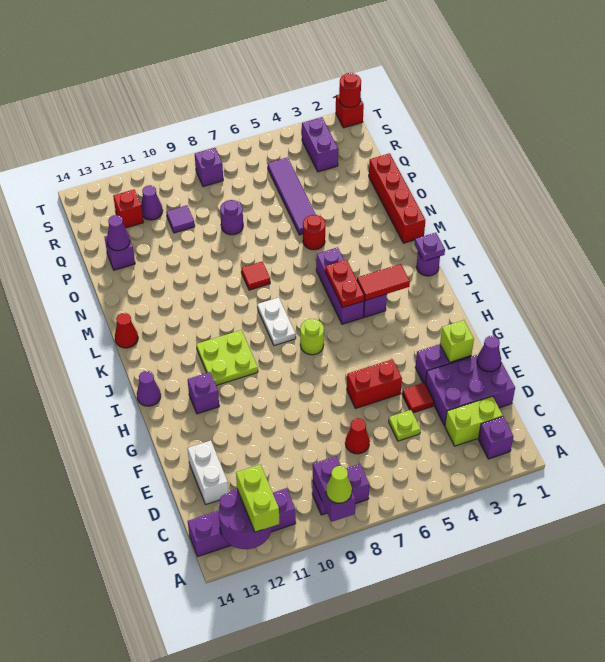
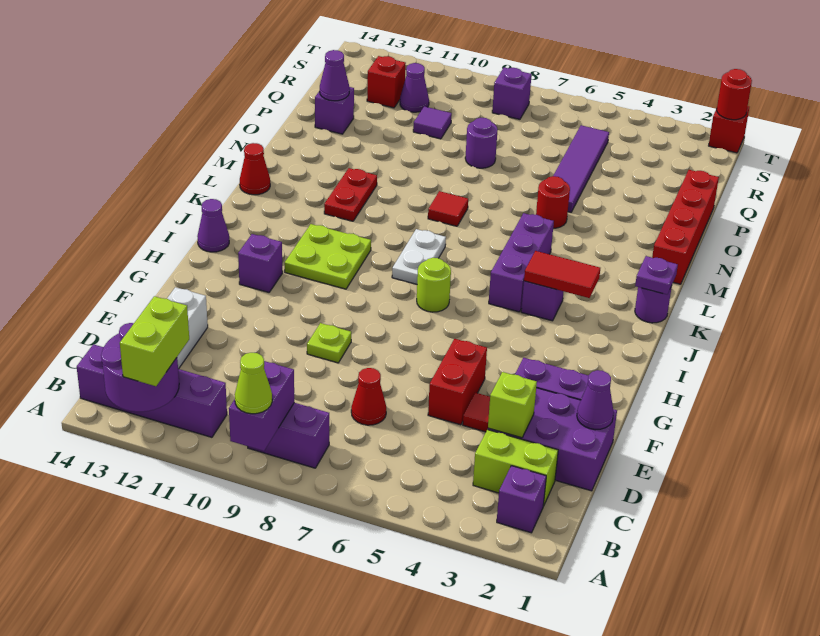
lime 1x1 plate [389,410,421,441] -> lime 1x1 plate moved to [307,323,351,363]
lime 1x1 brick [440,320,474,362] -> lime 1x1 brick moved to [488,372,537,438]
red 1x2 brick [347,359,402,409] -> red 1x2 brick turned to [428,339,487,425]
red 1x2 plate [325,260,365,307] -> red 1x2 plate moved to [324,168,377,221]
purple 1x2 brick [302,117,338,172] -> none

